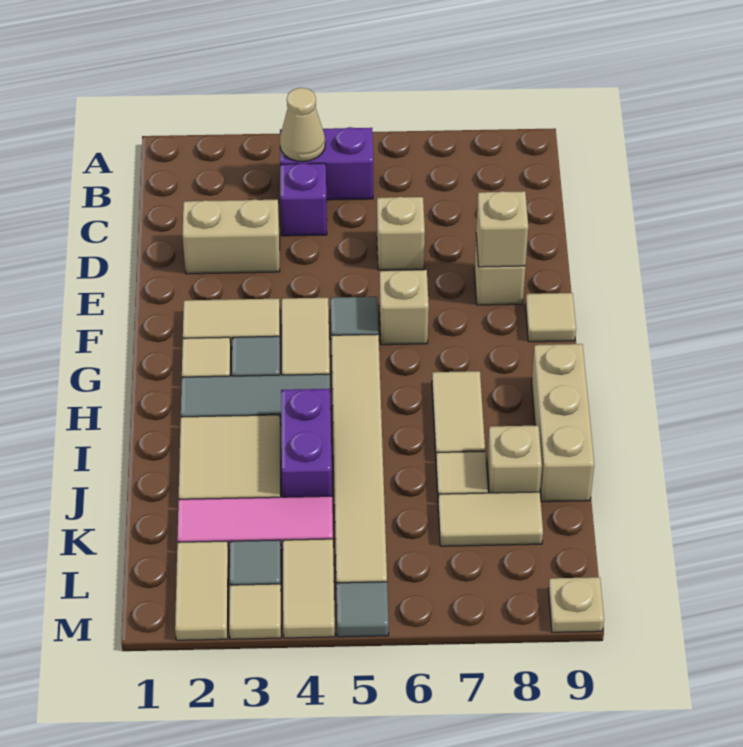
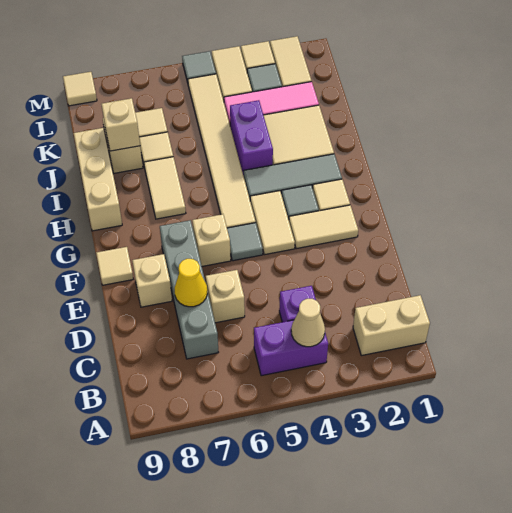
none -> grey 1x4 brick [160,220,219,359]
tan 1x2 brick [183,199,280,274] -> tan 1x2 brick moved to [353,295,430,356]
none -> yellow 1x1 cone [175,259,207,307]
tan 1x1 brick [476,191,528,267] -> tan 1x1 brick moved to [101,98,140,151]
tan 1x1 plate [548,577,604,632] -> tan 1x1 tile [63,72,97,106]

